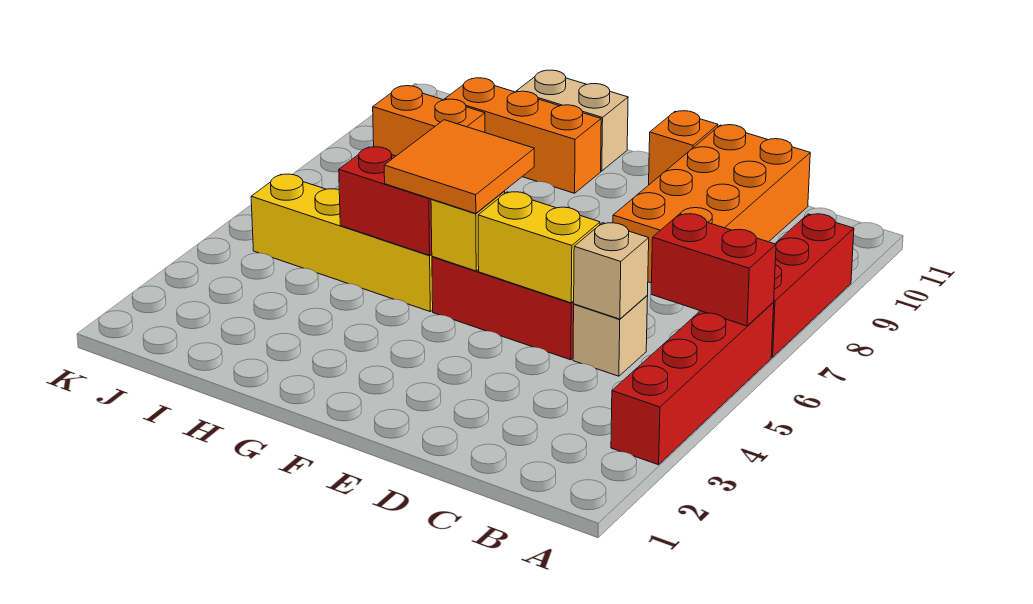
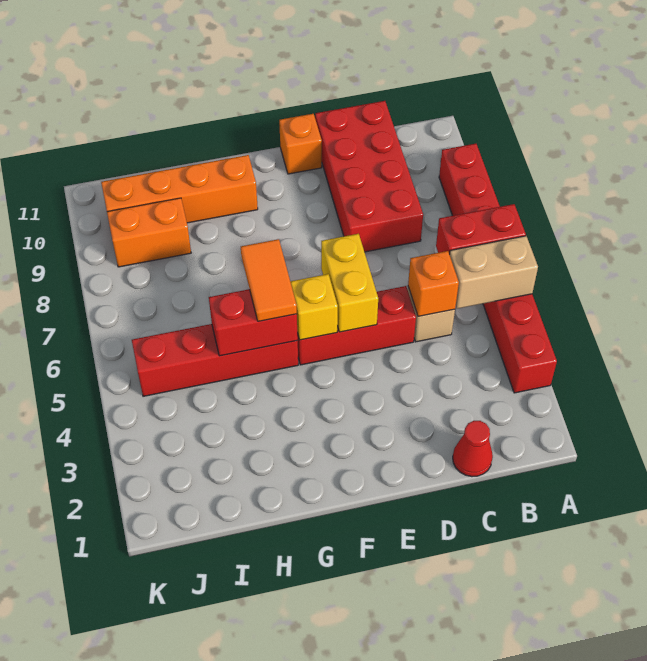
none -> red 1x1 cone [453,421,493,477]
tan 1x1 brick [574,223,649,319] -> orange 1x1 brick [408,251,459,316]
orange 2x4 brick [613,125,810,283] -> red 2x4 brick [315,101,423,252]
yellow 1x2 brick [478,192,600,303] -> yellow 1x2 brick turned to [321,234,378,332]
orange 2x2 tile [384,120,534,213] -> orange 1x2 tile [241,239,297,321]
yellow 1x4 brick [251,174,433,311] -> red 1x4 brick [132,324,298,396]
orange 1x3 brick [445,78,601,193] -> orange 1x4 brick [101,155,258,223]
tan 1x2 brick [516,70,628,171] -> tan 1x2 brick moved to [449,236,538,309]

